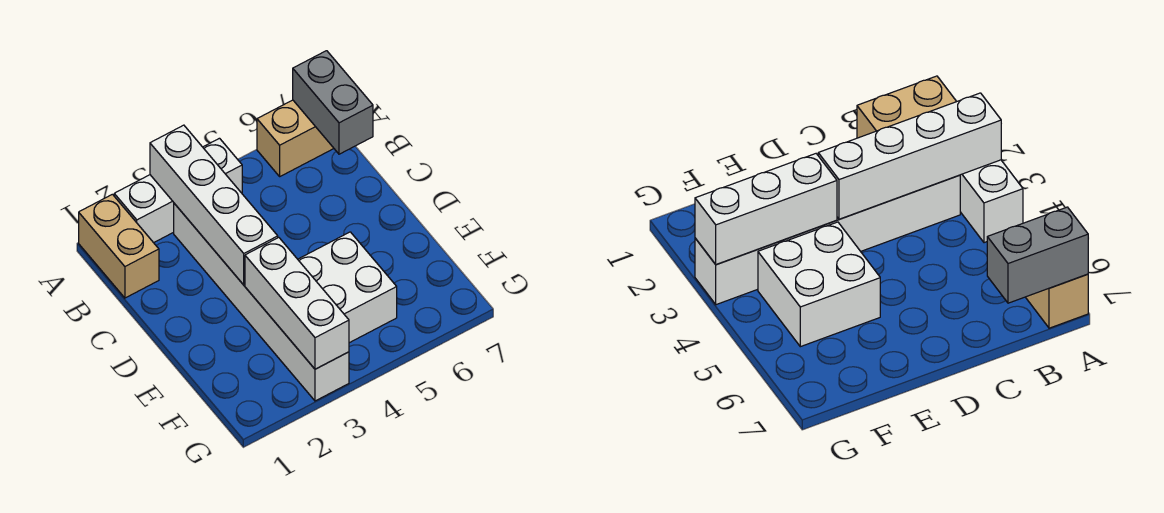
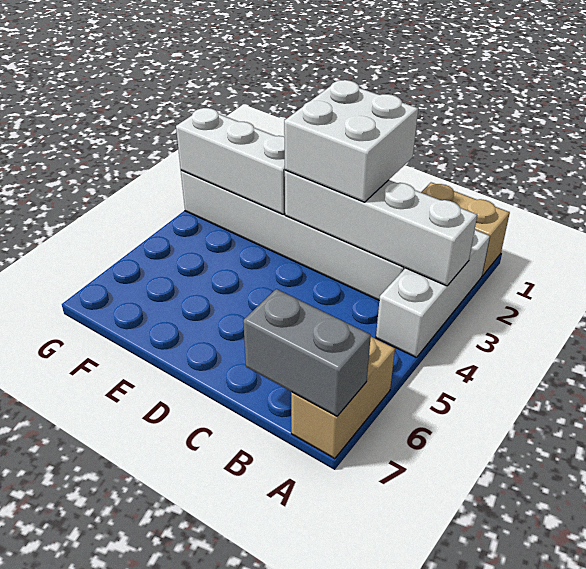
white 2x2 brick [298,232,397,343] -> white 2x2 brick moved to [284,80,418,202]

